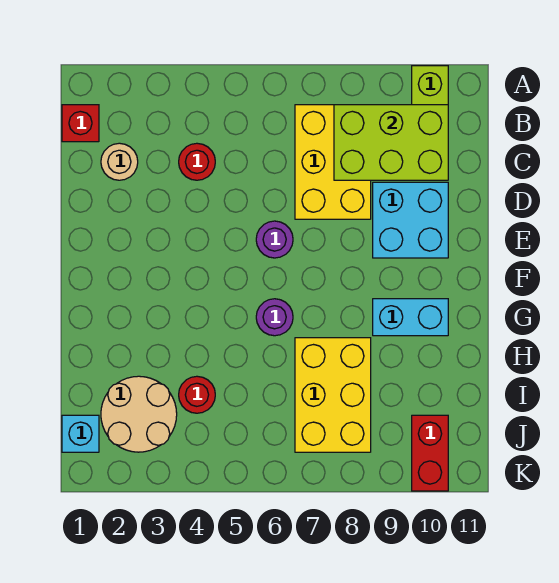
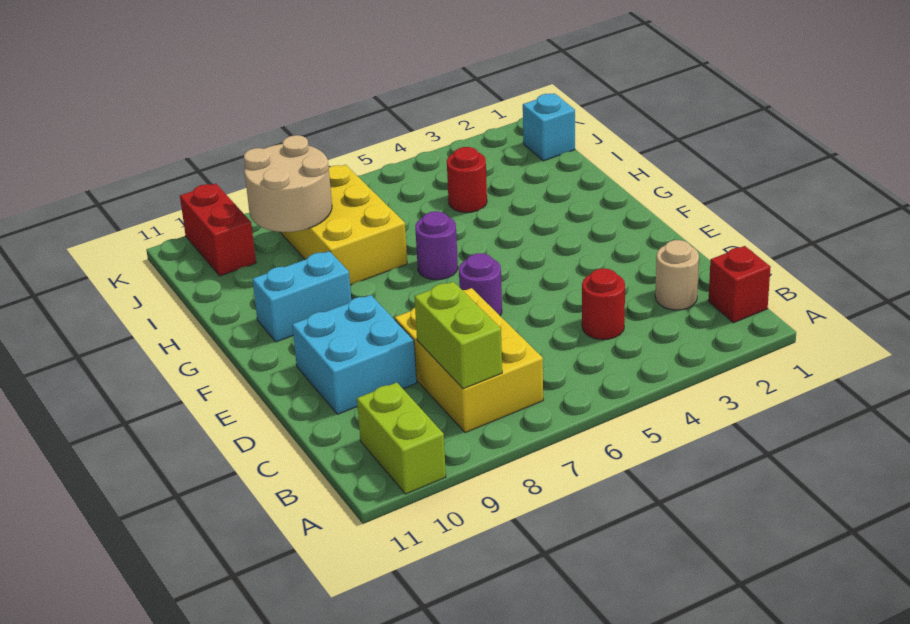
lime 2x3 brick [334,105,448,180] -> lime 1x2 brick [414,282,502,389]
tan 2x2 round brick [101,376,177,452] -> tan 2x2 round brick moved to [244,135,332,232]

